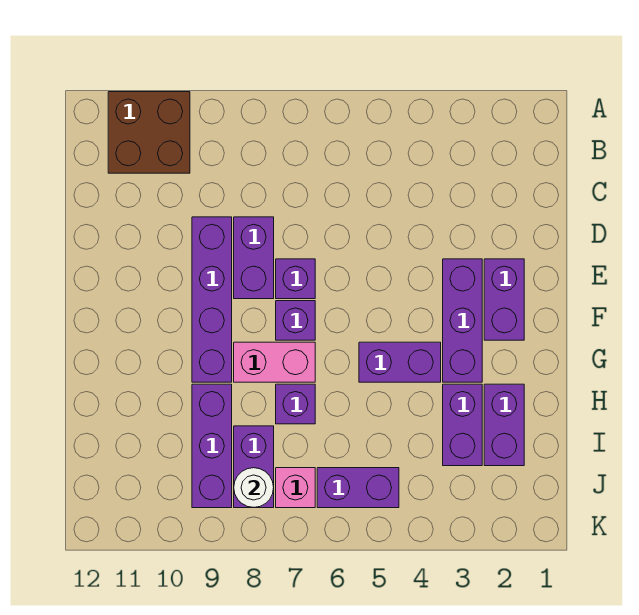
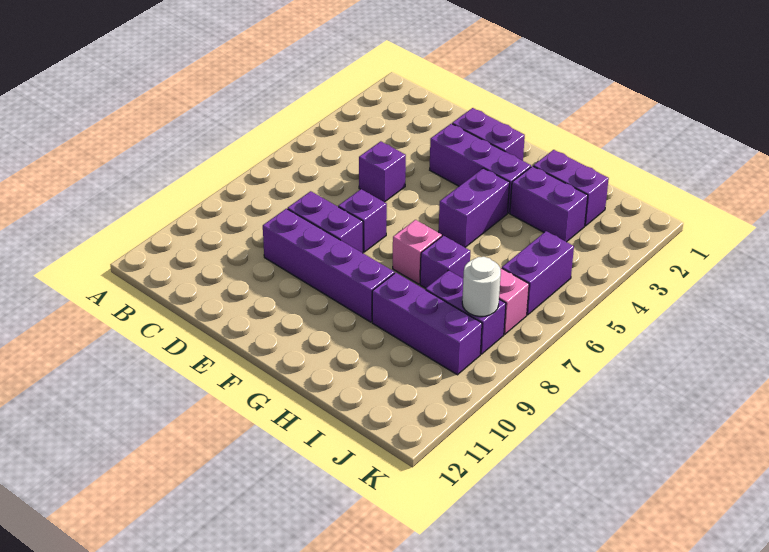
brown 2x2 brick [108,92,190,173] -> none
purple 1x1 brick [276,301,315,340] -> purple 1x1 brick moved to [359,141,406,202]
pink 1x2 brick [234,342,315,382] -> pink 1x1 brick [393,220,442,284]

